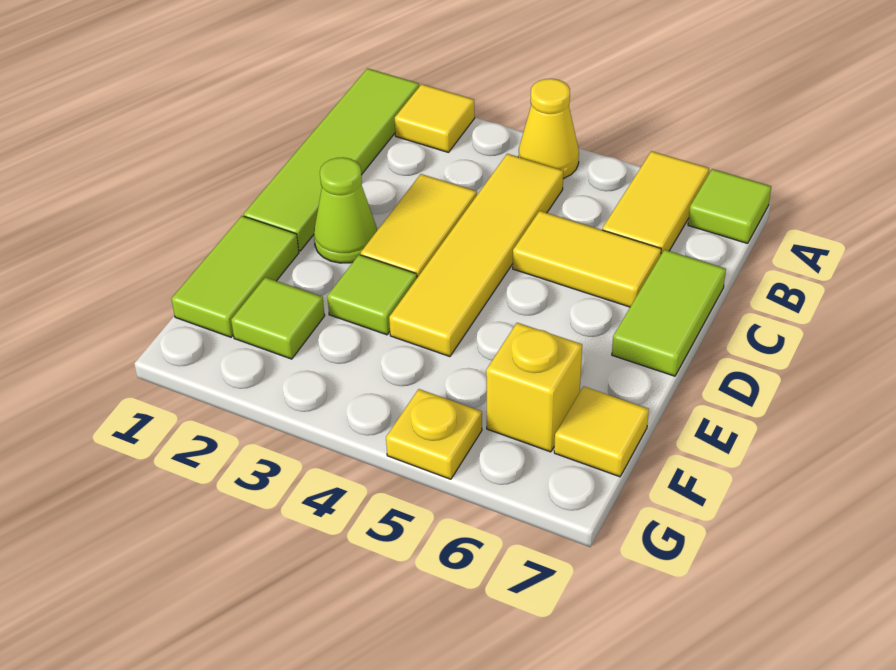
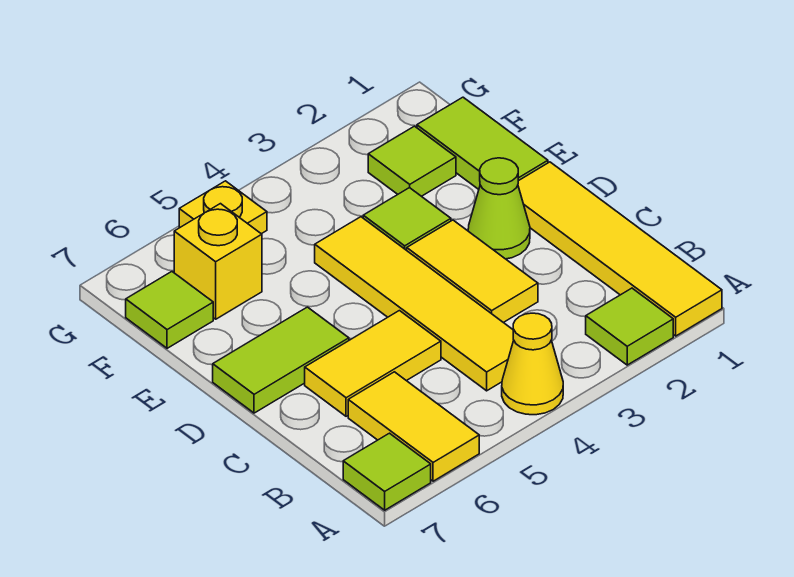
lime 1x4 tile [244,68,419,251] -> yellow 1x4 tile [518,162,722,336]
yellow 1x1 tile [395,84,475,153] -> lime 1x1 tile [586,288,673,365]
lime 1x2 tile [612,250,726,376] -> lime 1x2 tile turned to [213,307,349,413]
yellow 1x1 tile [554,386,649,477] -> lime 1x1 tile [126,272,213,348]

